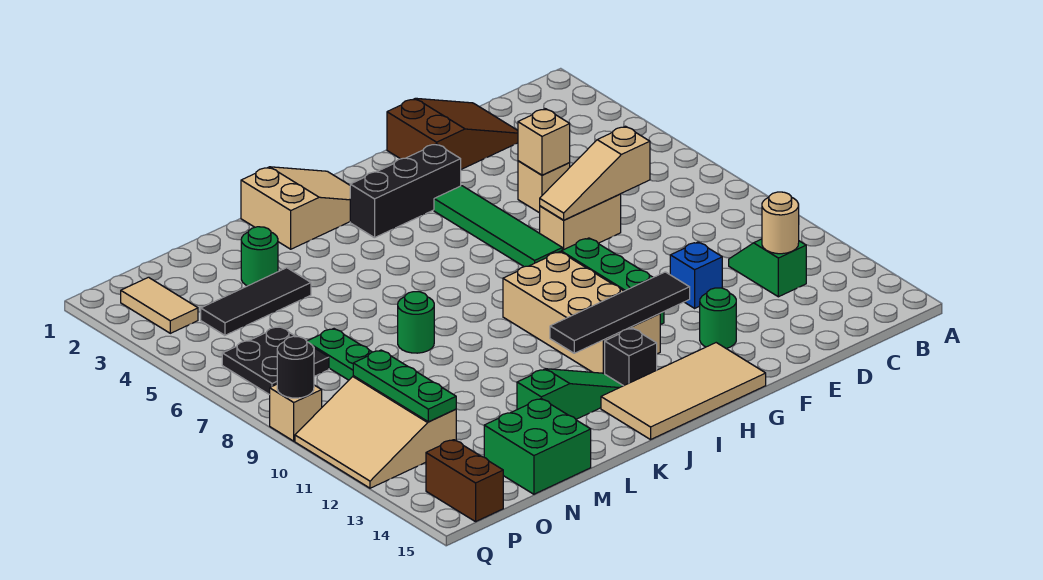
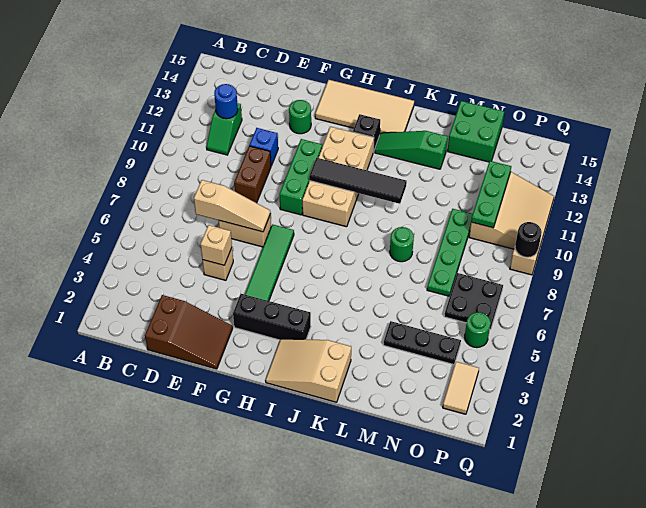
tan 1x1 round brick [762,192,799,254] -> blue 1x1 round brick [214,84,238,119]
brown 2x3 slope [387,98,518,169] -> brown 2x3 slope turned to [145,295,233,369]
black 1x4 tile [550,272,690,353] -> black 1x4 tile moved to [309,158,407,204]
green 1x1 round brick [241,227,278,286] -> green 1x1 round brick moved to [465,312,491,348]
black 1x3 tile [201,268,311,335] -> black 1x3 plate [383,321,461,365]
brown 1x2 brick [426,440,503,522] -> brown 1x2 brick moved to [234,146,271,203]

